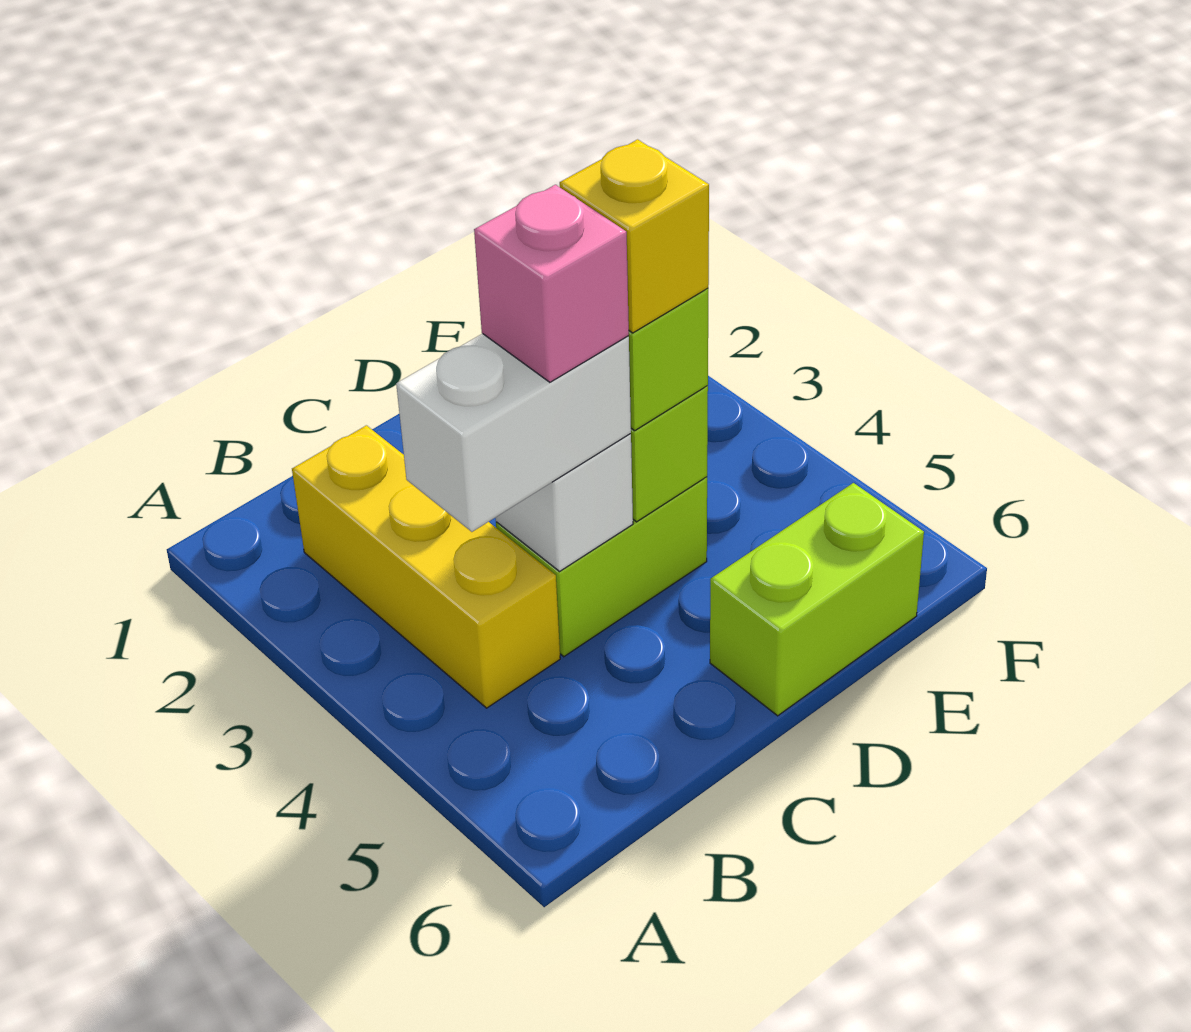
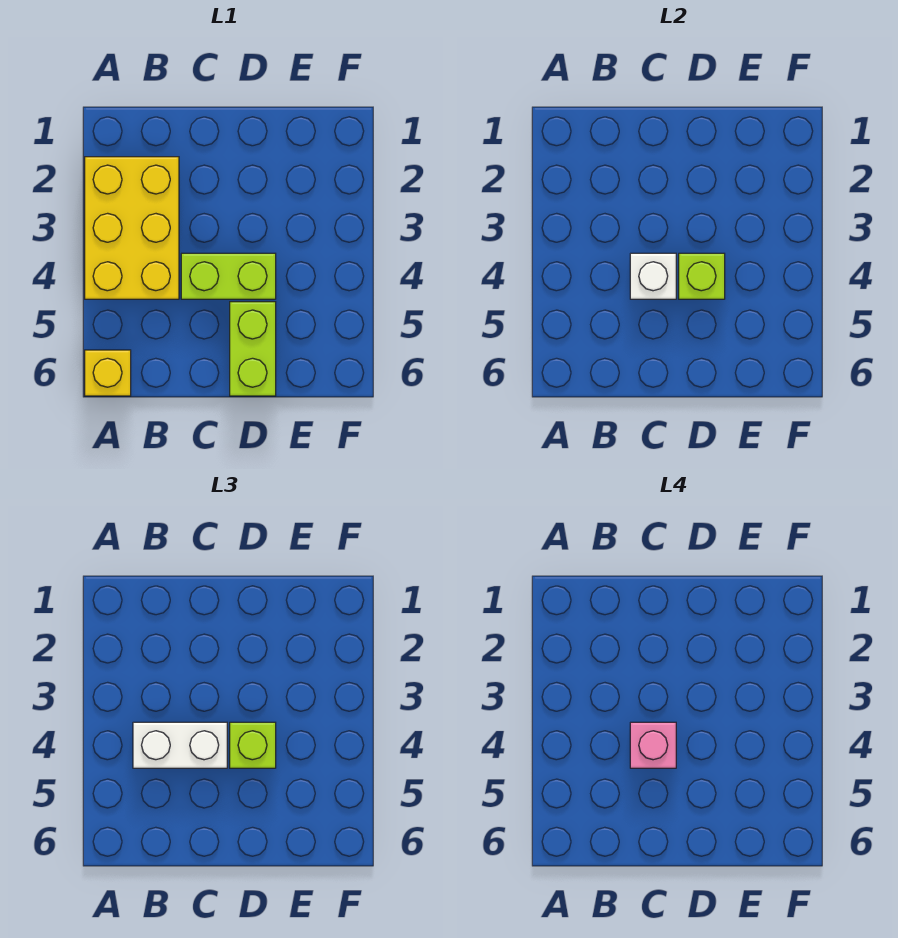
yellow 1x3 brick [292,425,560,708] -> yellow 2x3 brick [85,157,179,299]
yellow 1x1 brick [560,139,709,333] -> yellow 1x1 brick moved to [85,350,131,396]
lime 1x2 brick [710,483,924,716] -> lime 1x2 brick turned to [230,302,276,396]

